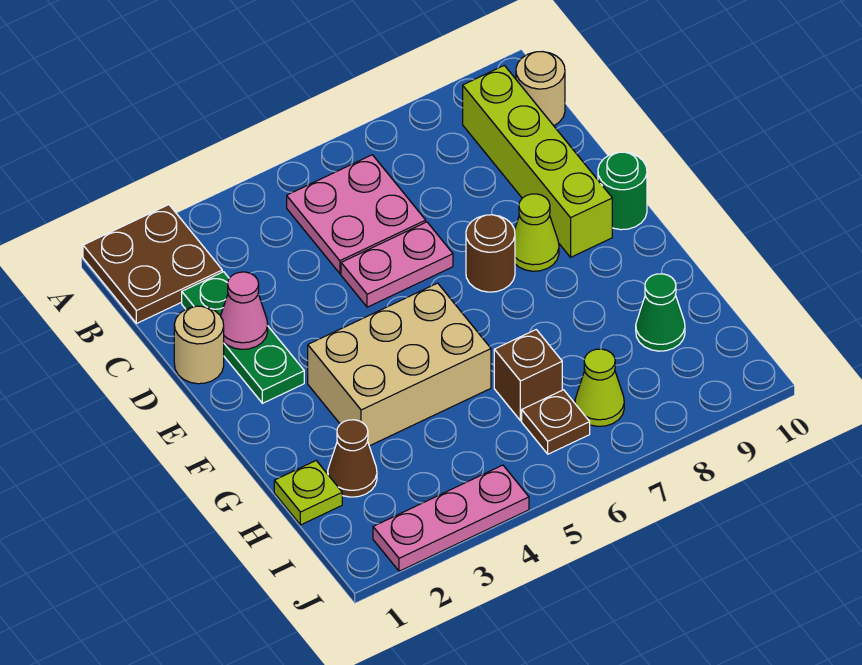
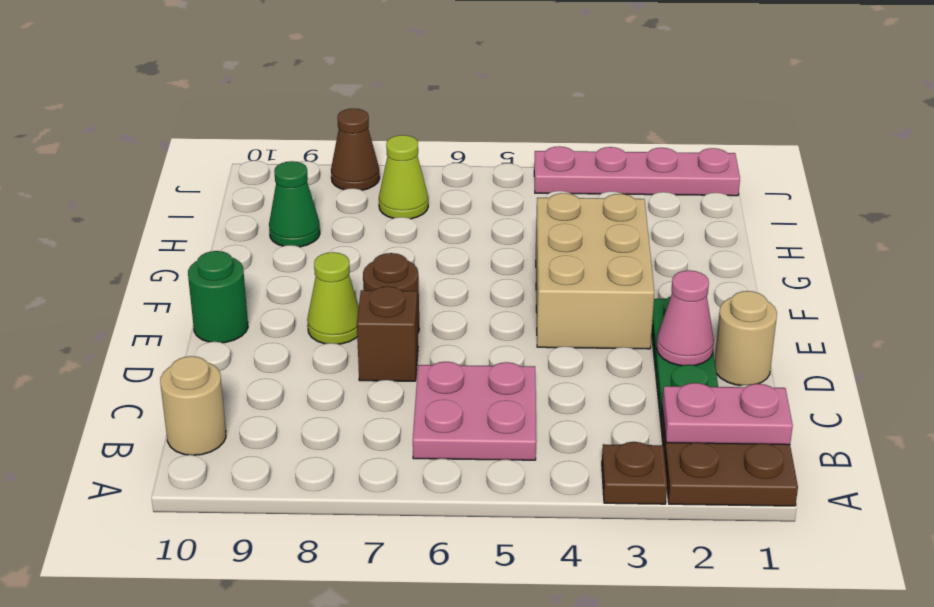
lime 1x4 brick [463,65,612,257] -> none
pink 1x2 plate [341,222,453,307] -> pink 1x2 plate moved to [662,383,793,445]
tan 2x3 brick [308,283,491,446] -> tan 2x3 brick turned to [536,193,654,349]
lime 1x1 plate [274,461,342,525] -> none
brown 1x1 cone [328,420,377,497] -> brown 1x1 cone moved to [331,109,380,190]
brown 1x1 brick [494,330,562,421] -> brown 1x1 brick moved to [357,286,418,381]
brown 1x1 plate [522,390,590,454] -> brown 1x1 plate moved to [602,442,667,504]
pink 1x3 plate [373,465,529,571] -> pink 1x4 plate [534,146,740,196]

